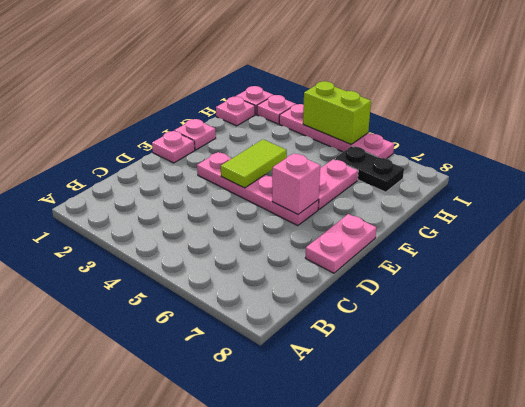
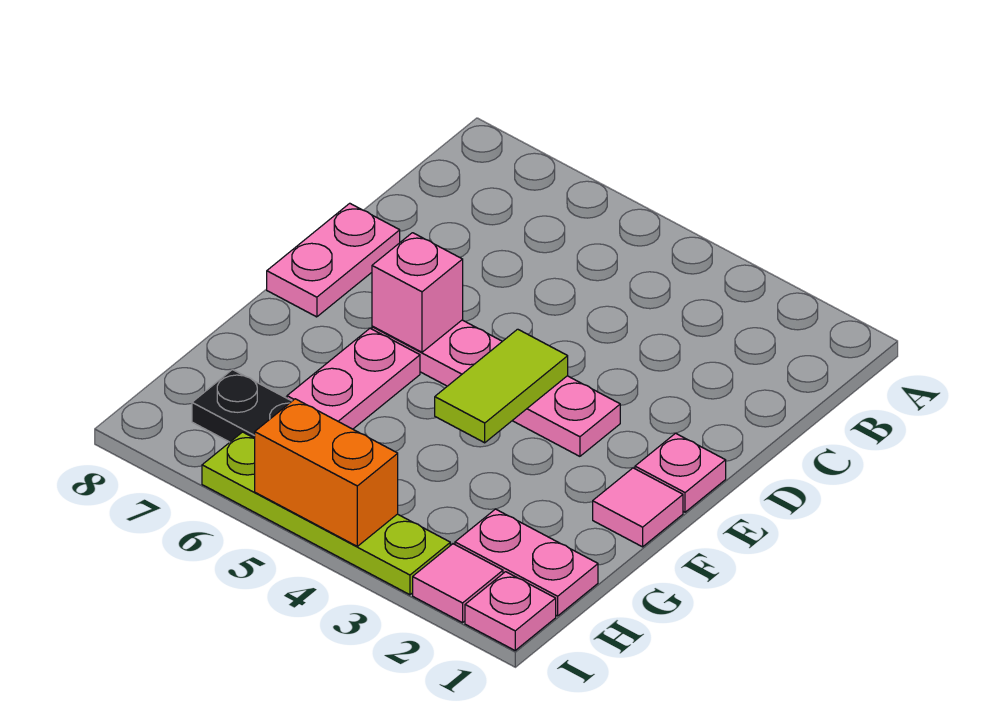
pink 1x1 plate [174,119,216,150] -> pink 1x1 tile [593,468,683,547]
pink 1x1 plate [216,96,255,126] -> pink 1x2 plate [455,509,598,616]
pink 1x1 plate [257,95,296,124] -> pink 1x1 tile [413,544,503,623]
pink 1x4 plate [279,104,394,159] -> lime 1x4 plate [202,432,450,595]
lime 1x2 brick [303,81,371,144] -> orange 1x2 brick [255,399,398,546]

